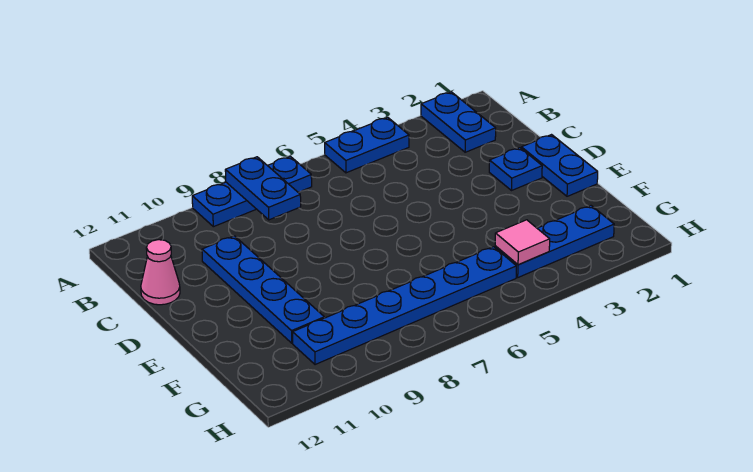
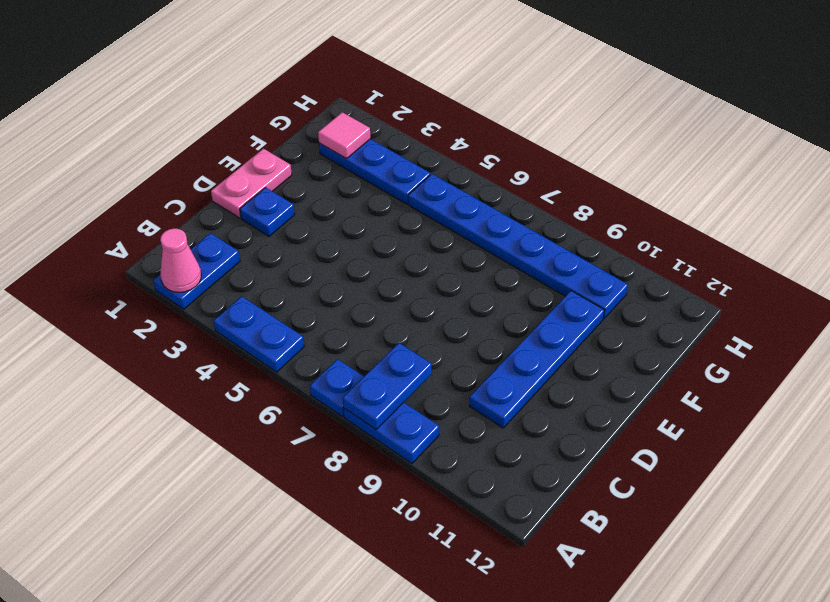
pink 1x1 cone [141,240,180,305] -> pink 1x1 cone moved to [160,228,201,292]
blue 1x2 plate [521,135,598,196] -> pink 1x2 plate [211,149,292,218]
pink 1x1 tile [495,220,550,265] -> pink 1x1 tile moved to [318,112,370,159]

